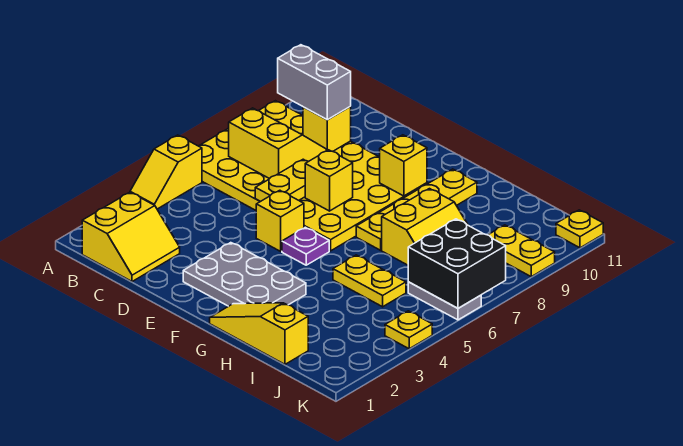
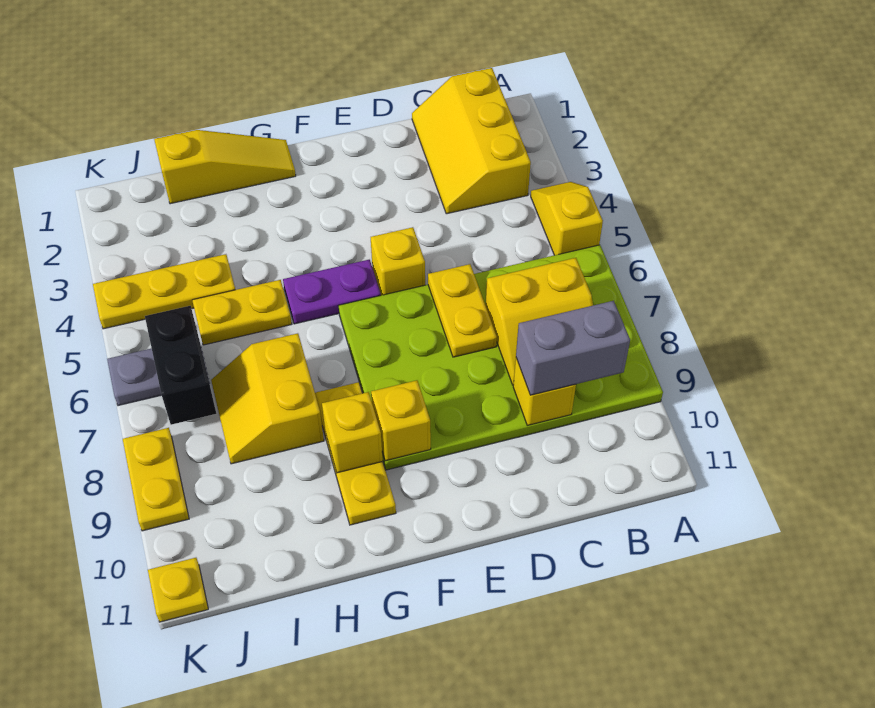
yellow 4x6 plate [199,101,427,251] -> lime 4x6 plate [339,245,663,470]
yellow 2x2 slope [82,192,180,282] -> yellow 2x3 slope [412,68,531,214]
grey 2x3 plate [183,243,306,306] -> none
yellow 1x1 brick [305,150,353,211] -> yellow 1x1 brick moved to [322,392,383,473]
purple 1x1 plate [282,227,329,265] -> purple 1x2 plate [283,260,381,324]
yellow 1x4 plate [356,169,477,250] -> yellow 1x3 plate [315,382,396,525]
black 2x2 brick [408,219,506,308] -> black 1x2 brick [145,306,216,425]
yellow 1x2 plate [489,225,555,277] -> yellow 1x2 plate turned to [123,428,189,531]
yellow 1x1 plate [385,311,432,349] -> yellow 1x3 plate [93,254,235,329]

